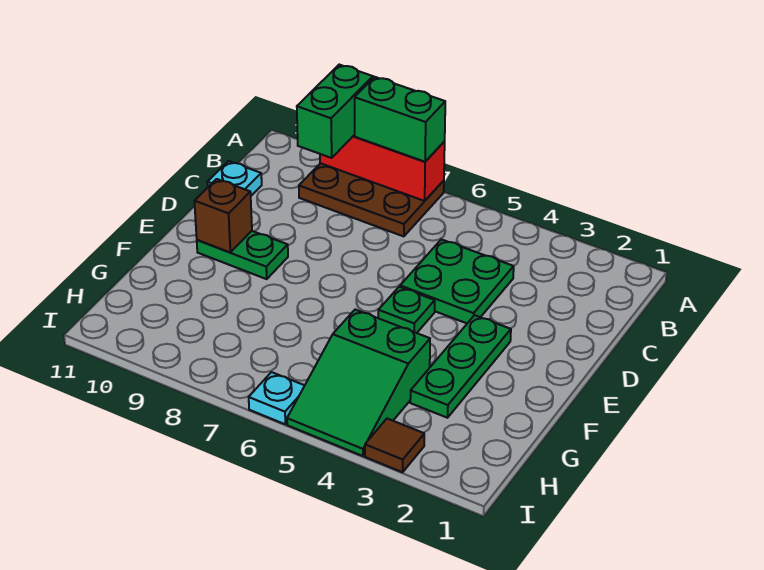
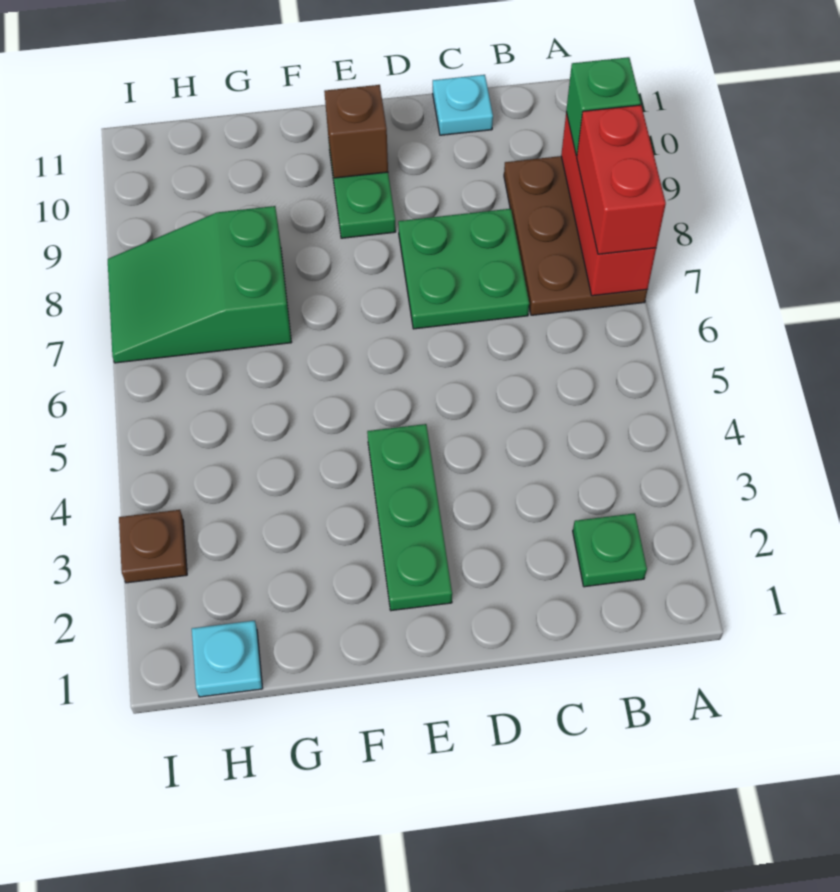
green 1x2 brick [355,77,445,162] -> red 1x2 brick [577,105,666,254]
green 1x2 brick [297,65,373,158] -> green 1x1 brick [566,57,641,156]
green 2x2 plate [400,239,514,323] -> green 2x2 plate moved to [398,209,529,329]
green 1x3 plate [410,315,511,418] -> green 1x3 plate turned to [367,424,452,611]
green 1x1 plate [378,287,435,333] -> green 1x1 plate moved to [573,513,647,587]
green 2x3 slope [287,310,430,456] -> green 2x3 slope moved to [108,206,292,363]
brown 1x1 tile [365,419,424,472] -> brown 1x1 plate [119,510,187,583]
cyan 1x1 plate [249,372,305,424] -> cyan 1x1 plate moved to [192,621,263,697]

